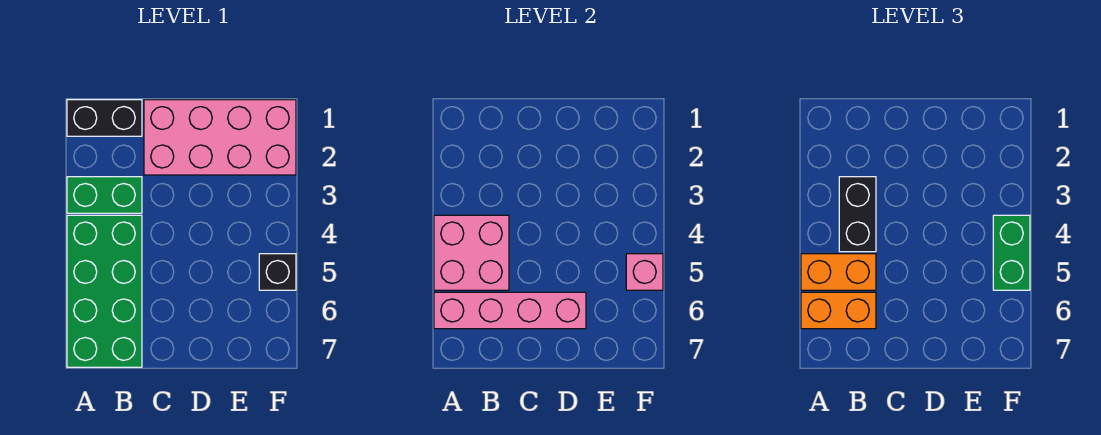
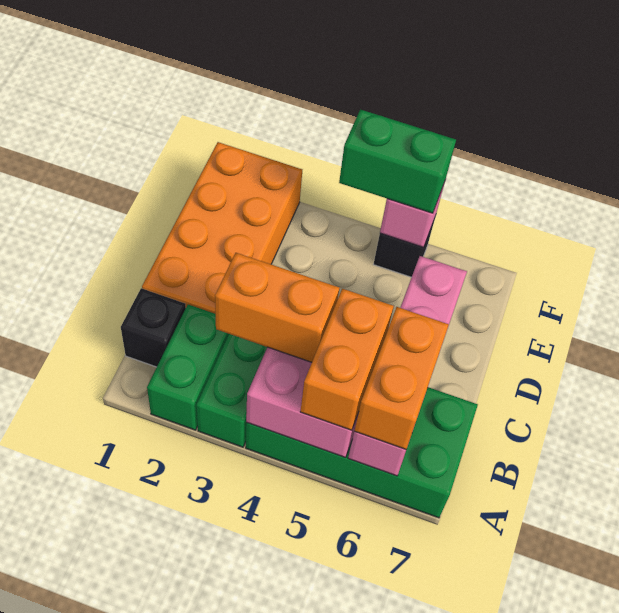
black 1x2 brick [67,100,142,136] -> black 1x1 brick [121,288,186,367]
none -> green 1x2 brick [147,305,229,430]
black 1x2 brick [839,177,876,252] -> orange 1x2 brick [215,253,340,362]
pink 2x4 brick [144,100,296,175] -> orange 2x4 brick [142,142,302,314]

